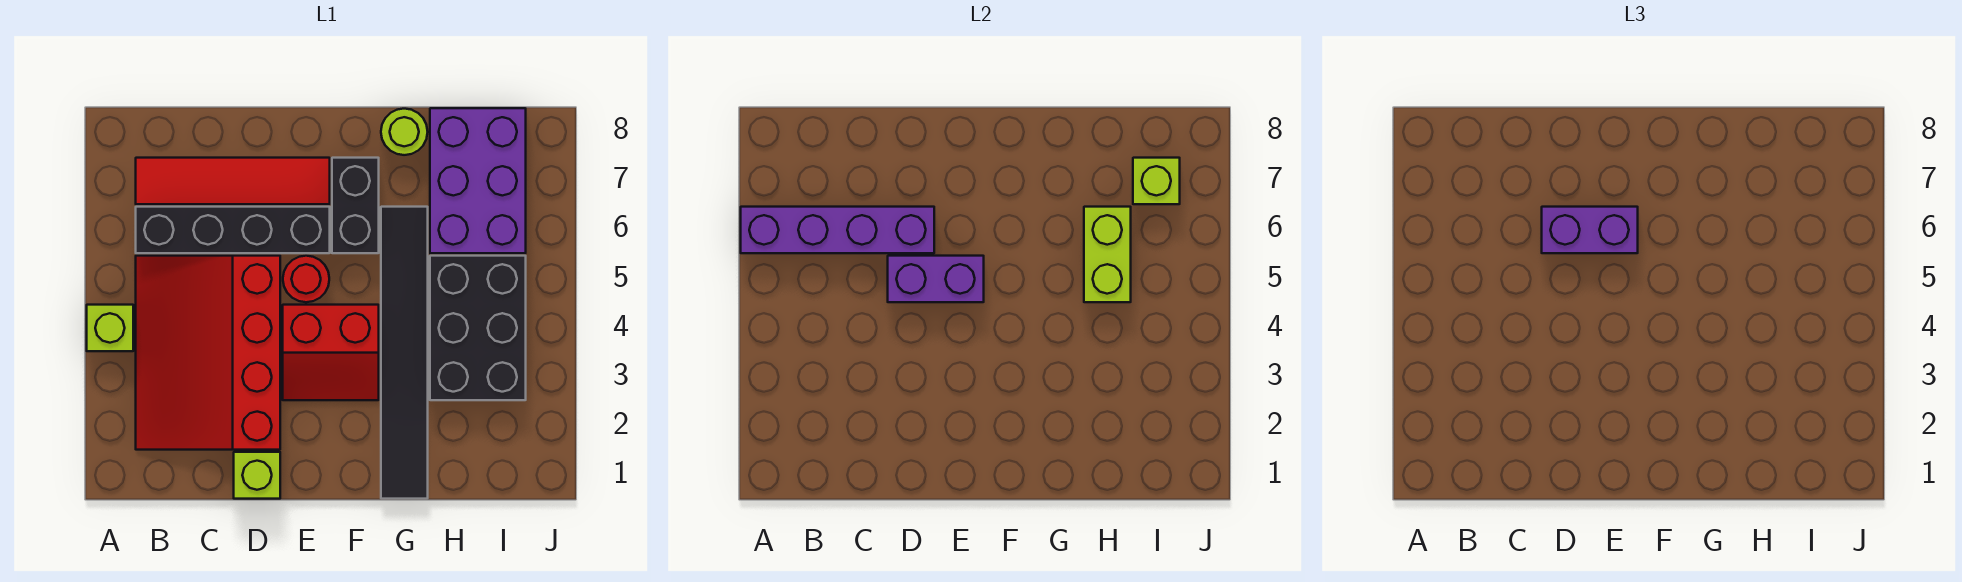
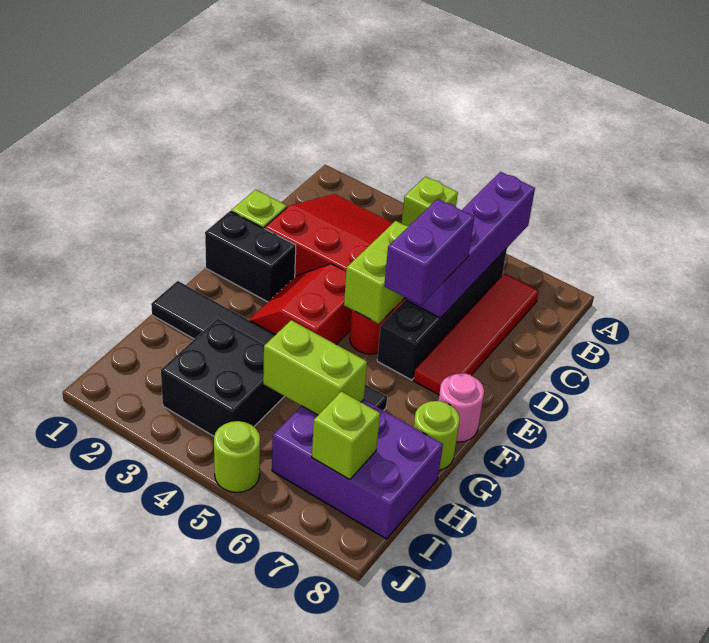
purple 1x2 brick [888,256,984,302] -> lime 1x2 brick [344,221,409,324]
black 1x2 brick [332,158,379,253] -> black 1x2 brick moved to [205,211,296,302]
none -> pink 1x1 round brick [439,373,484,442]
black 2x3 brick [430,256,526,400] -> black 2x2 brick [161,318,284,436]
none -> lime 1x1 round brick [214,421,260,493]

